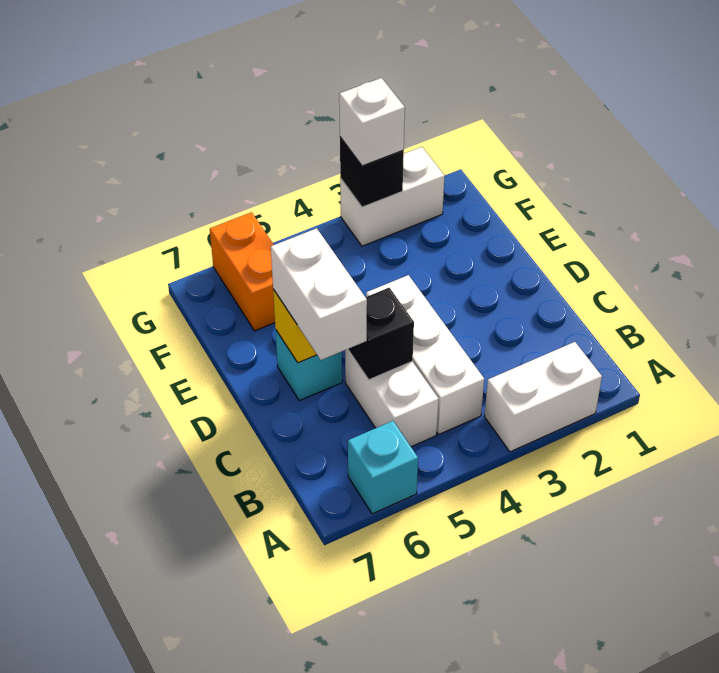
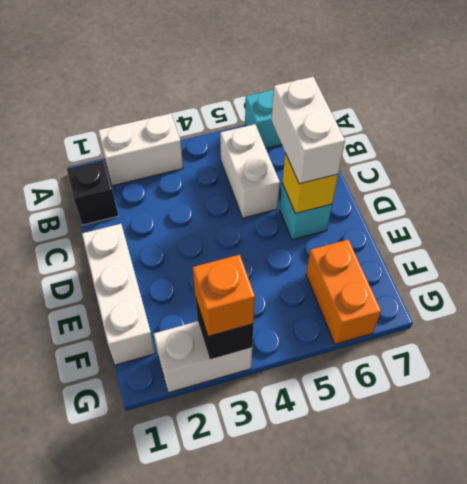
white 1x3 brick [366,275,484,434] -> white 1x3 brick moved to [82,224,155,365]
black 1x1 brick [348,288,414,380] -> black 1x1 brick moved to [67,160,118,225]
white 1x1 brick [339,78,405,166] -> orange 1x1 brick [192,255,255,336]

